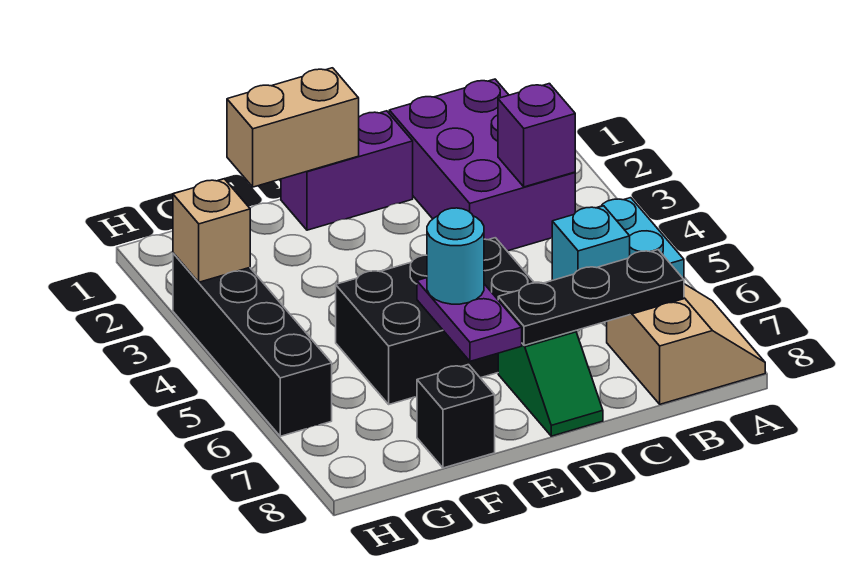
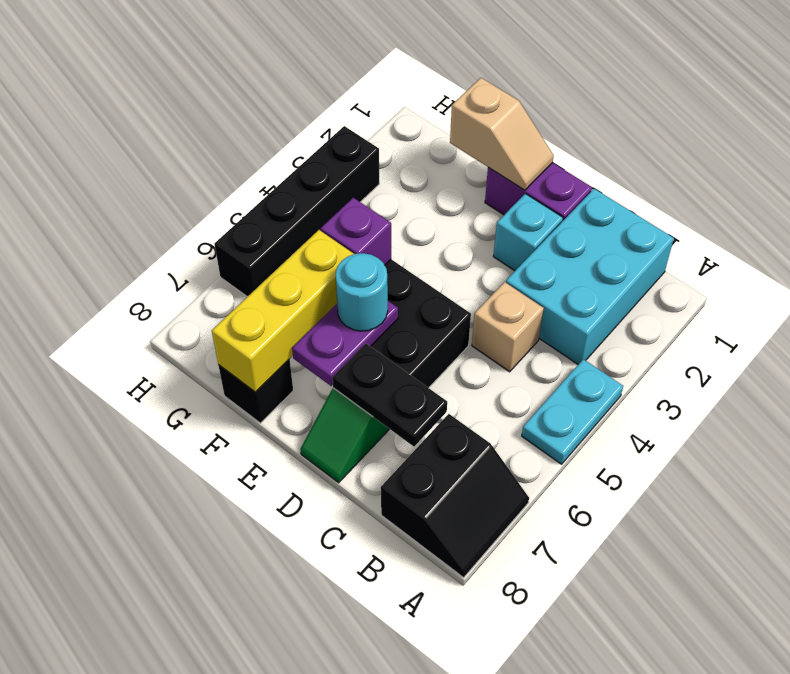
tan 2x2 slope [607,284,765,404] -> black 2x2 slope [381,414,529,578]
purple 2x3 brick [389,79,575,251] -> cyan 2x3 brick [506,189,674,364]
purple 1x1 brick [498,84,575,187] -> purple 1x1 brick moved to [321,198,391,265]
cyan 1x1 brick [552,206,630,280] -> cyan 1x1 brick moved to [493,194,563,271]
black 1x3 plate [498,250,684,346] -> black 1x2 plate [332,344,447,447]
tan 1x2 brick [227,68,359,187] -> tan 1x2 slope [450,78,554,190]
none -> yellow 1x3 brick [212,230,354,392]
tan 1x1 brick [173,179,250,282] -> tan 1x1 brick moved to [472,282,544,372]

